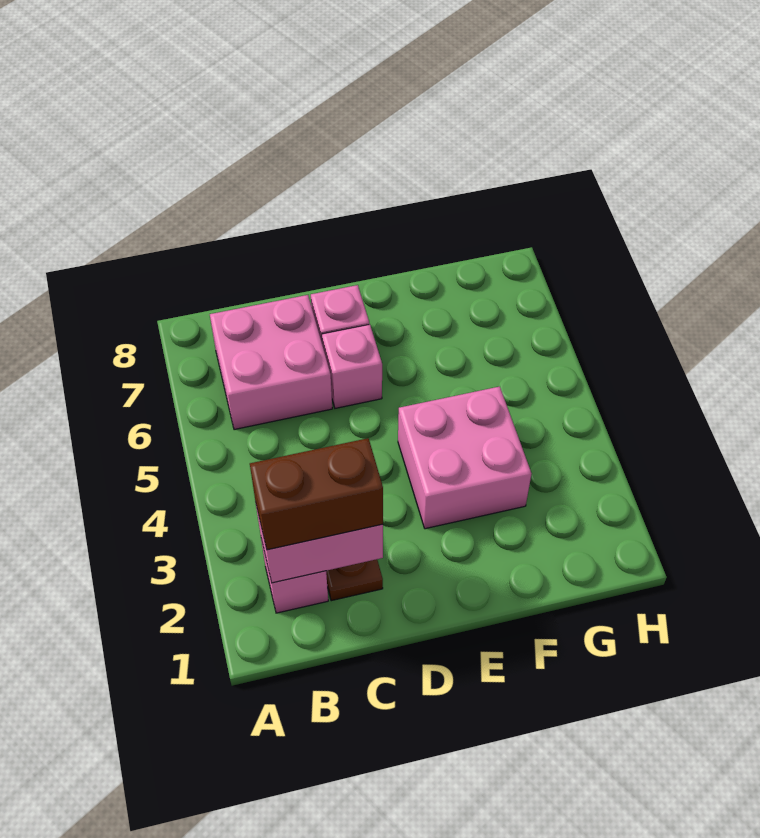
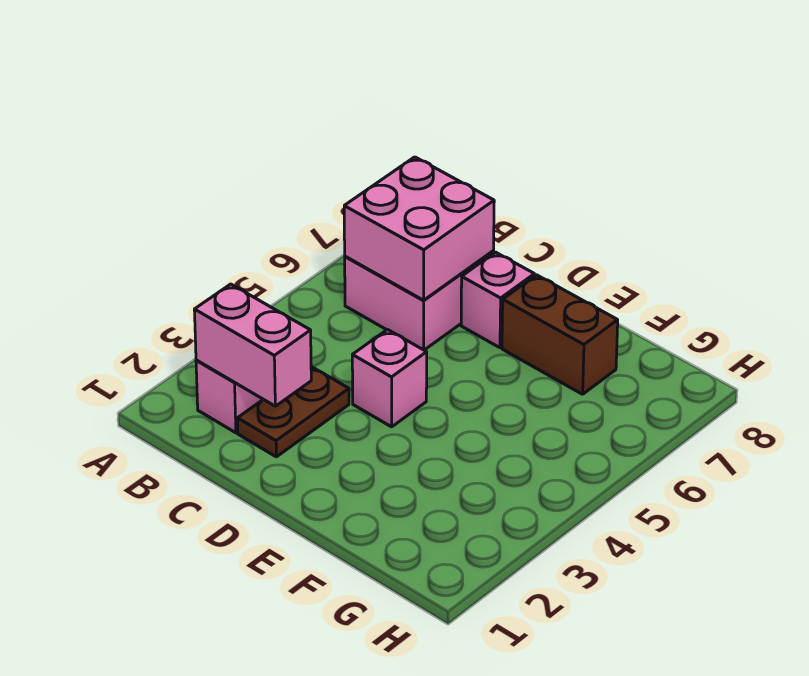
brown 1x2 brick [250,438,383,550] -> brown 1x2 brick moved to [502,275,618,394]
pink 1x1 brick [322,325,382,408] -> pink 1x1 brick moved to [352,330,427,427]
pink 2x2 brick [398,386,532,529] -> pink 2x2 brick moved to [344,157,494,300]

